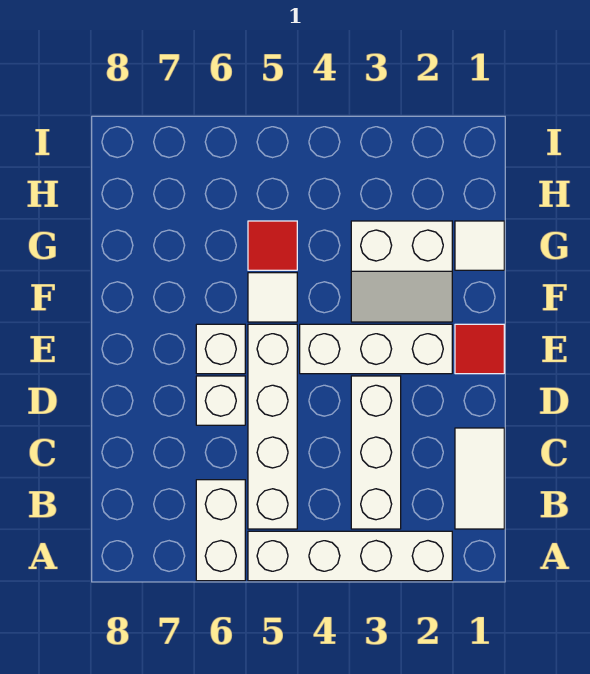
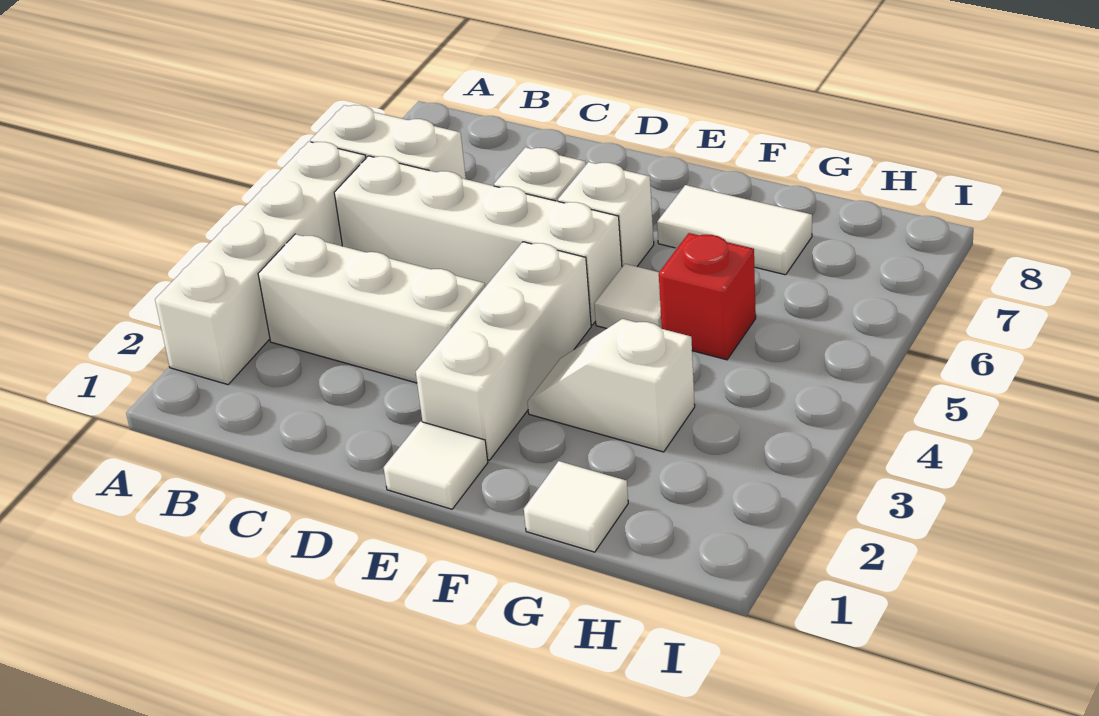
white 1x2 tile [455,428,504,529] -> white 1x2 tile moved to [657,185,812,275]
red 1x1 tile [455,324,504,374] -> white 1x1 tile [384,422,488,509]
white 2x2 slope [351,221,452,322] -> white 1x2 slope [527,319,695,452]
red 1x1 tile [248,221,297,270] -> red 1x1 brick [659,233,756,360]

